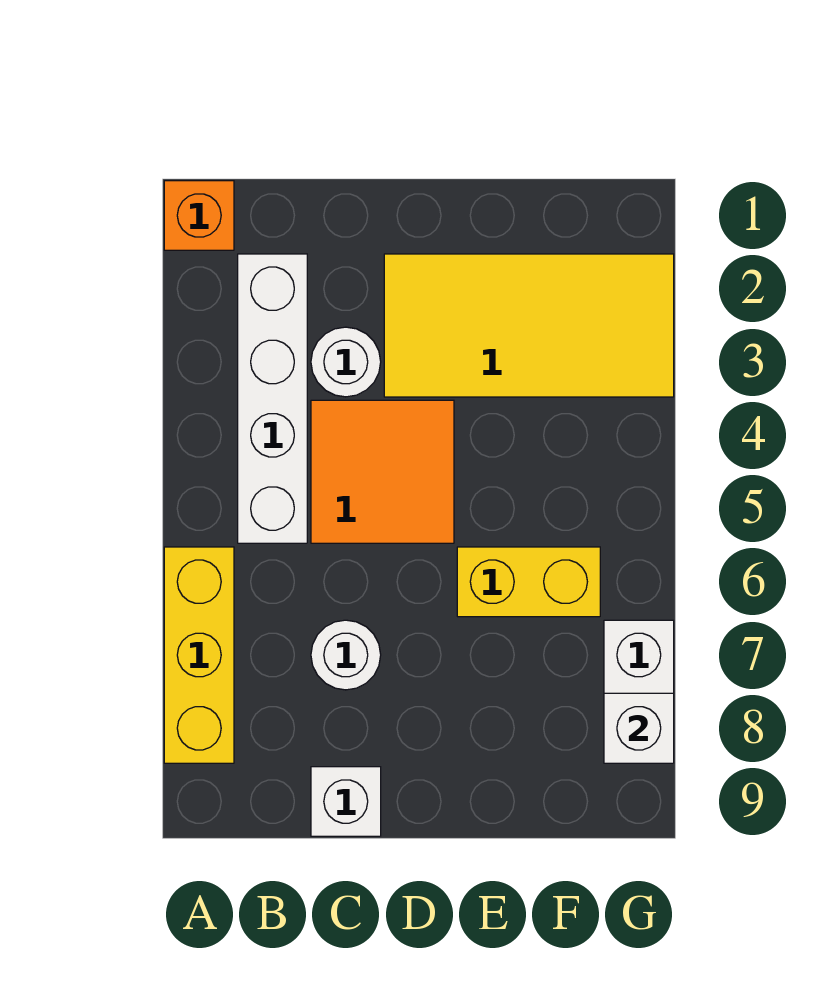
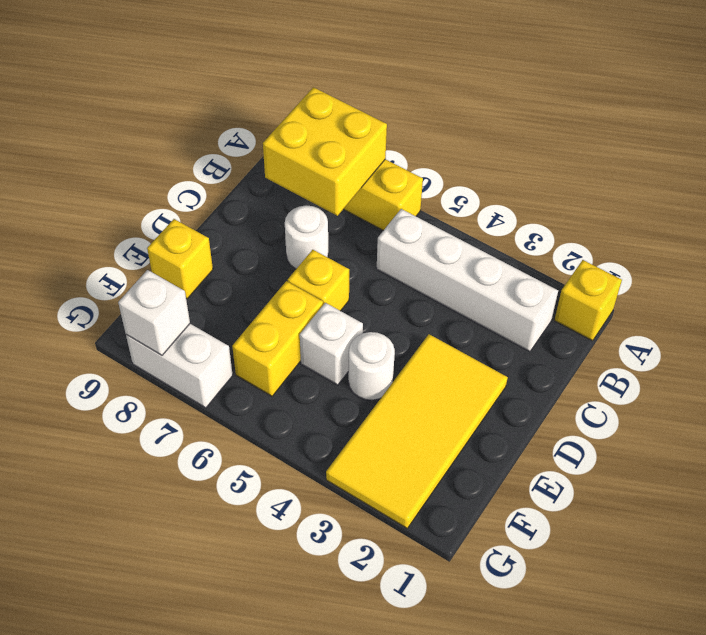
orange 1x1 brick [164,181,234,250] -> yellow 1x1 brick [554,260,622,341]
none -> yellow 2x2 brick [263,87,387,216]
white 1x1 round brick [311,327,381,397] -> white 1x1 round brick moved to [348,332,395,400]
orange 2x2 tile [311,400,454,543] -> none
white 1x1 brick [311,767,381,836] -> white 1x1 brick moved to [300,303,363,385]
none -> yellow 1x1 brick [288,250,349,311]
none -> yellow 1x1 brick [147,219,213,299]

